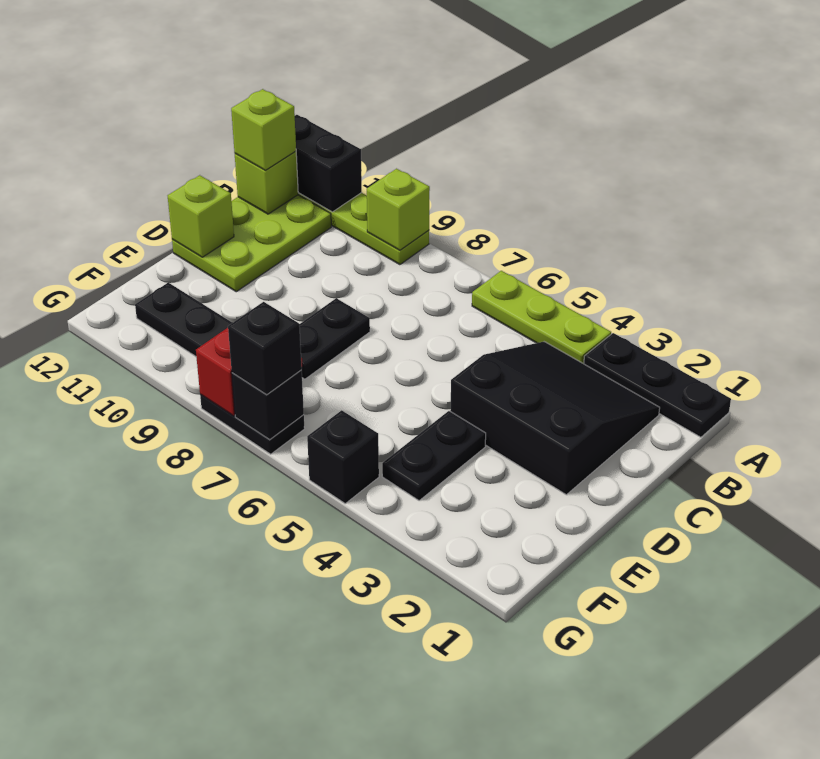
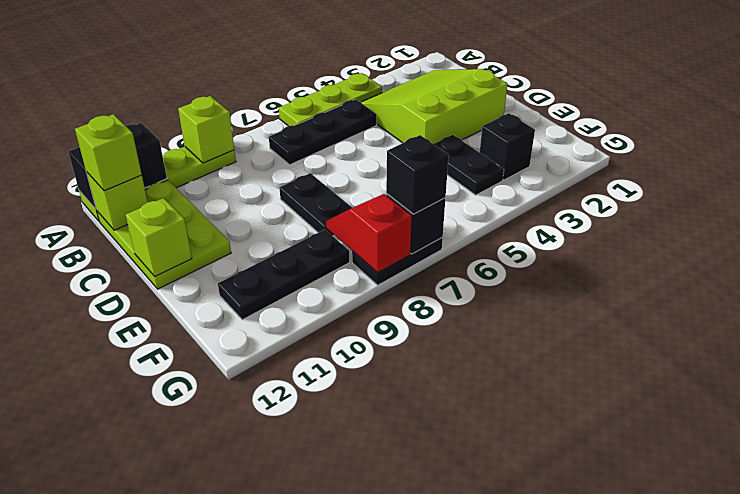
black 1x3 plate [584,333,731,437] -> black 1x3 plate moved to [269,99,377,165]
black 3x3 slope [450,342,660,495] -> lime 3x3 slope [361,69,508,144]
black 1x1 brick [307,410,379,503] -> black 1x1 brick moved to [480,113,535,180]

